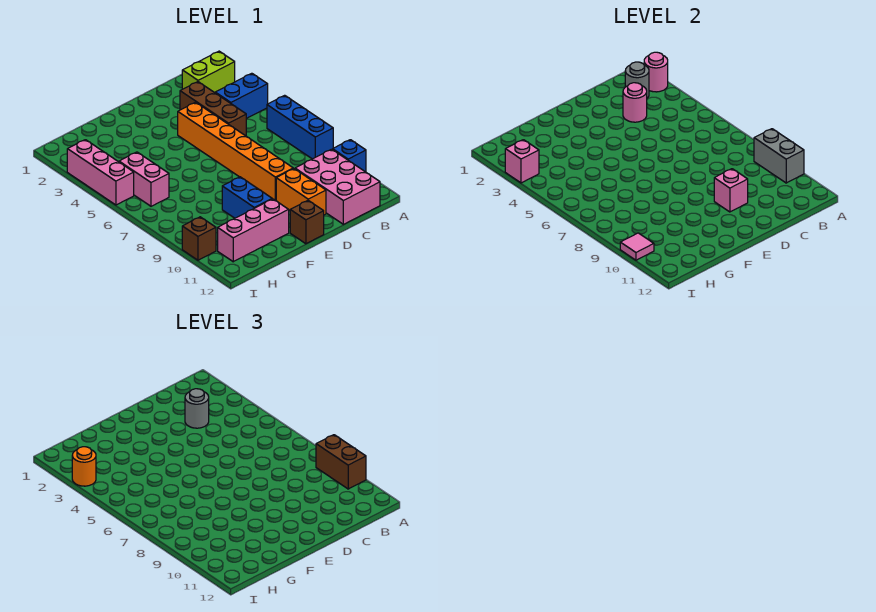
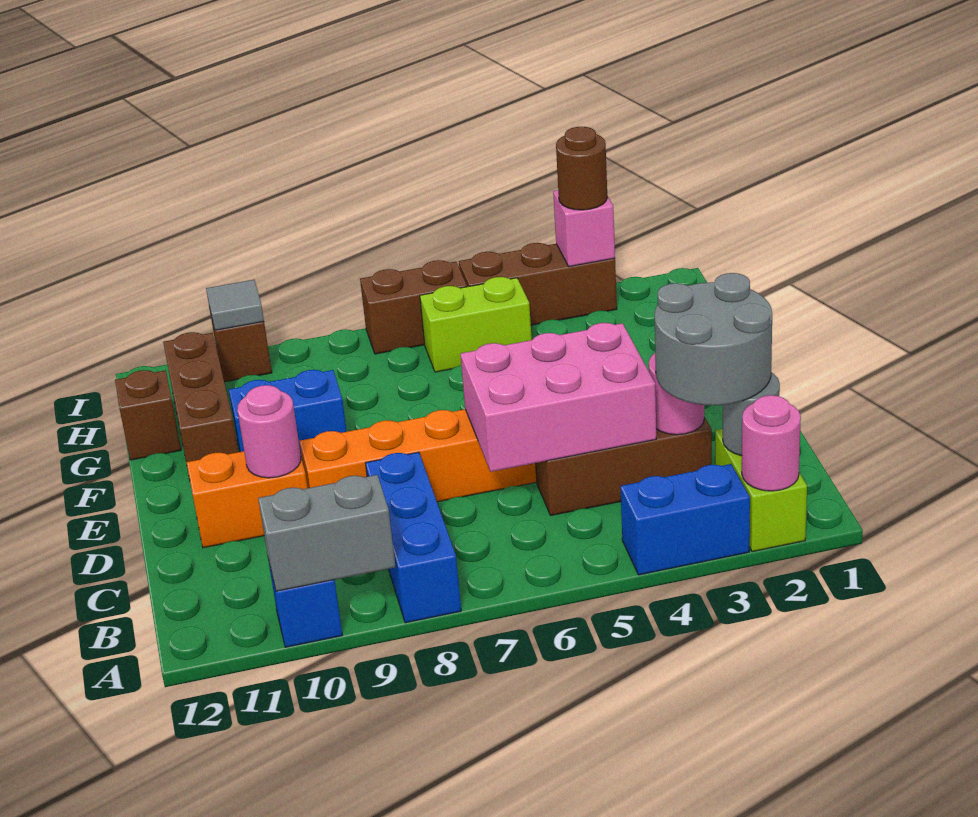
blue 1x2 brick [215,73,268,119] -> blue 1x2 brick turned to [621,464,750,575]
blue 1x3 brick [267,95,333,159] -> blue 1x3 brick turned to [366,452,461,623]
brown 1x2 brick [316,435,366,489] -> brown 1x2 brick moved to [360,260,467,354]
pink 2x3 brick [295,149,380,224] -> pink 2x3 brick moved to [460,323,656,472]
grey 1x1 round brick [185,389,209,428] -> grey 2x2 round brick [655,273,772,406]
pink 1x1 brick [714,169,748,212] -> pink 1x1 round brick [237,385,301,478]
brown 1x1 brick [290,200,324,244] -> brown 1x1 brick moved to [115,370,181,460]
pink 1x3 brick [218,199,289,262] -> brown 1x3 brick [163,332,238,474]
pink 1x2 brick [119,152,169,206] -> lime 1x2 brick [420,277,532,372]
pink 1x3 brick [67,140,134,205] -> brown 1x3 brick [459,243,617,325]
orange 1x1 round brick [72,447,96,486] -> brown 1x1 round brick [556,127,607,210]
pink 1x1 tile [620,233,654,260] -> grey 1x1 tile [206,280,264,330]

